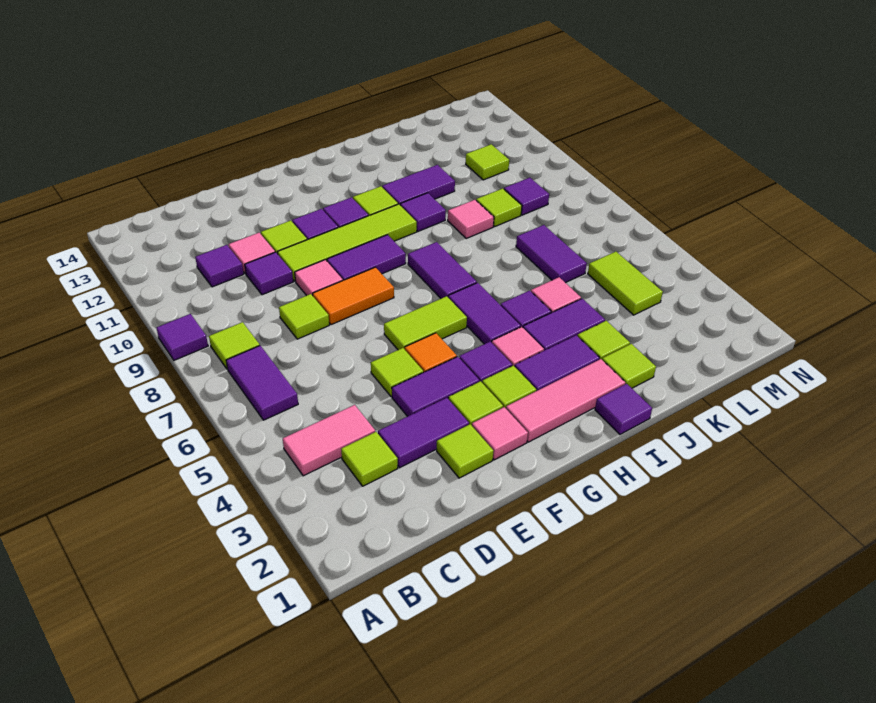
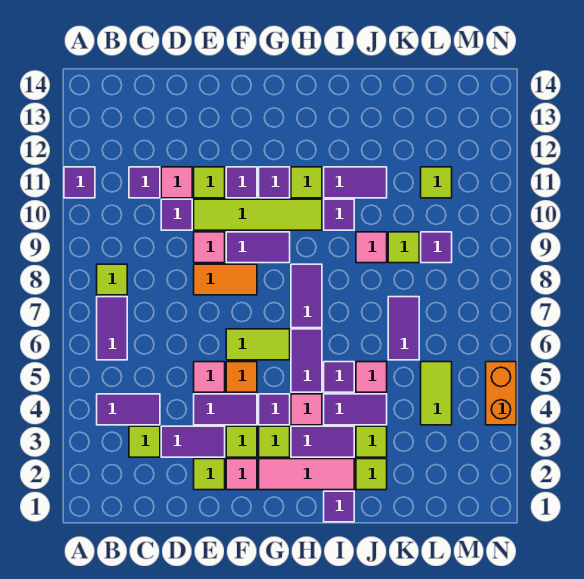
purple 1x1 tile [156,314,208,360] -> purple 1x1 tile moved to [64,167,95,198]
pink 1x2 tile [283,405,375,476] -> purple 1x2 tile [97,394,160,425]
lime 1x1 tile [279,294,329,339] -> none
lime 1x1 tile [371,348,423,396] -> pink 1x1 tile [194,362,225,392]
none -> orange 1x2 brick [486,362,516,425]

